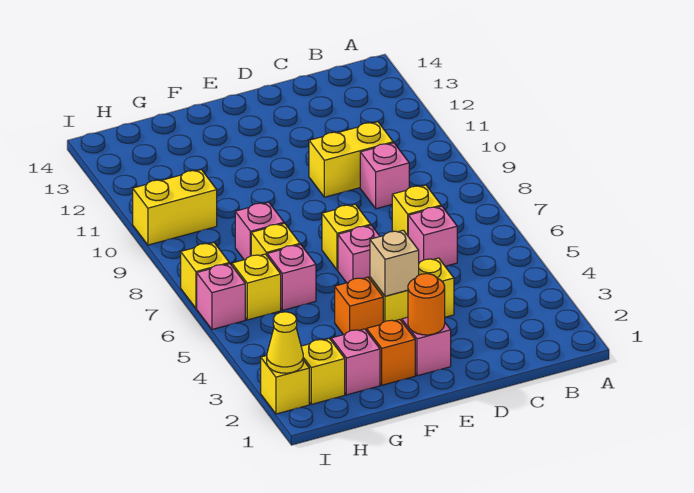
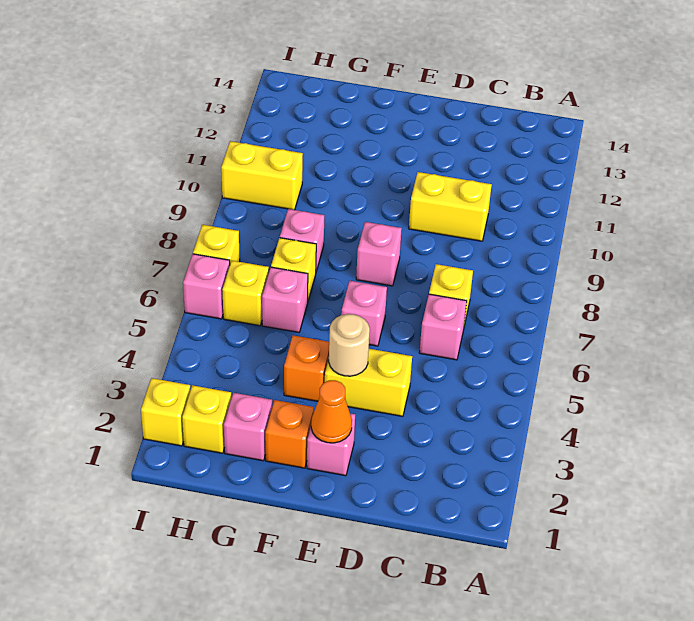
pink 1x1 brick [360,143,409,209] -> pink 1x1 brick moved to [356,222,402,286]
orange 1x1 round brick [408,274,445,335] -> orange 1x1 cone [311,380,352,443]
tan 1x1 brick [370,230,419,296] -> tan 1x1 round brick [329,314,370,376]
yellow 1x1 brick [322,204,371,270] -> none
yellow 1x1 cone [267,312,303,373] -> none

